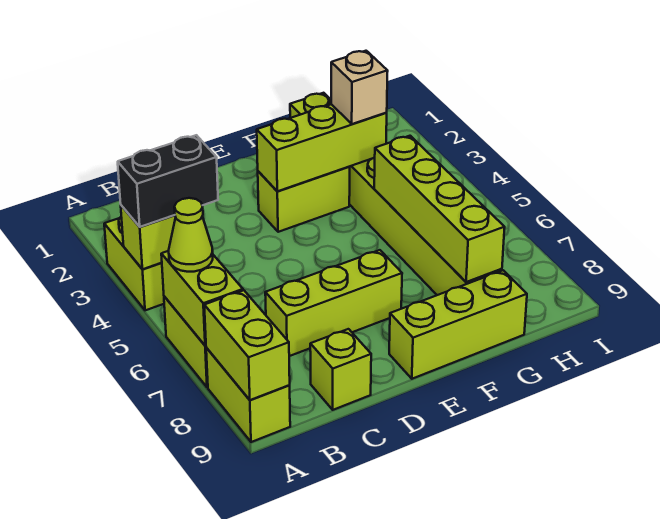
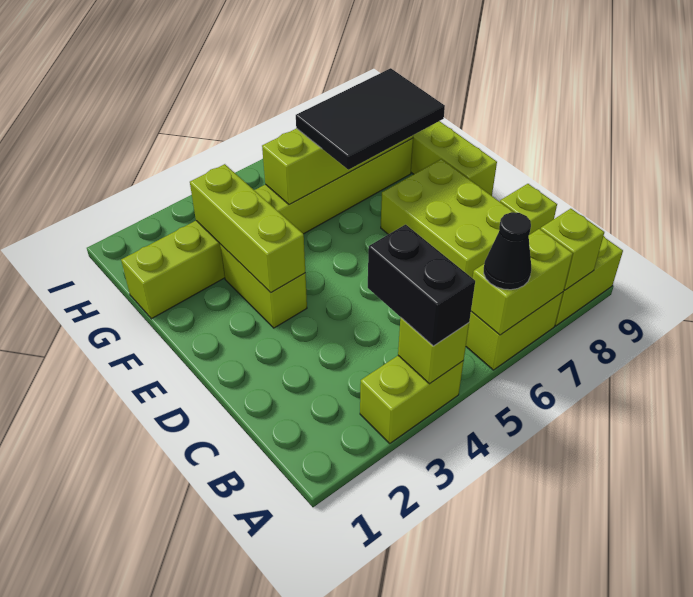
lime 1x1 cone [169,198,213,272] -> black 1x1 cone [484,212,531,290]
lime 1x2 brick [204,290,290,400] -> lime 1x1 brick [541,209,604,290]
lime 1x3 brick [265,250,402,356] -> lime 2x3 brick [381,159,513,278]
none -> black 2x3 tile [296,68,445,170]
tan 1x1 brick [331,51,388,124] -> none

